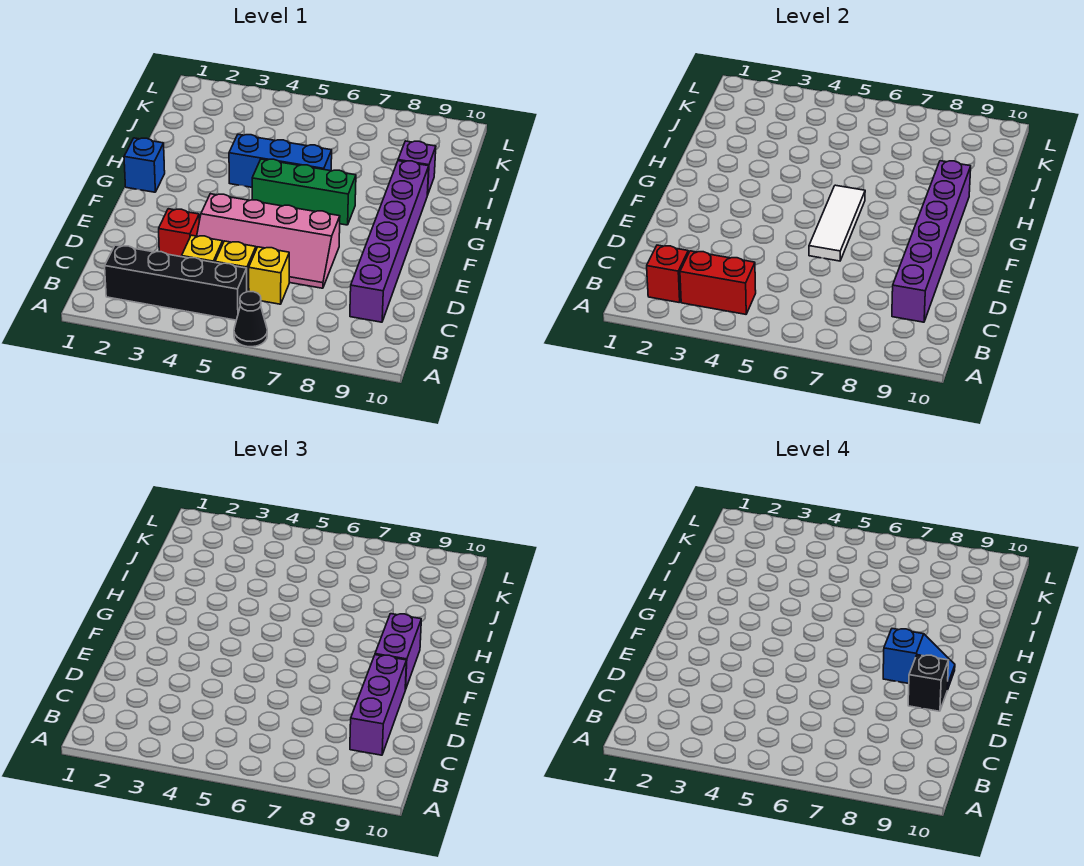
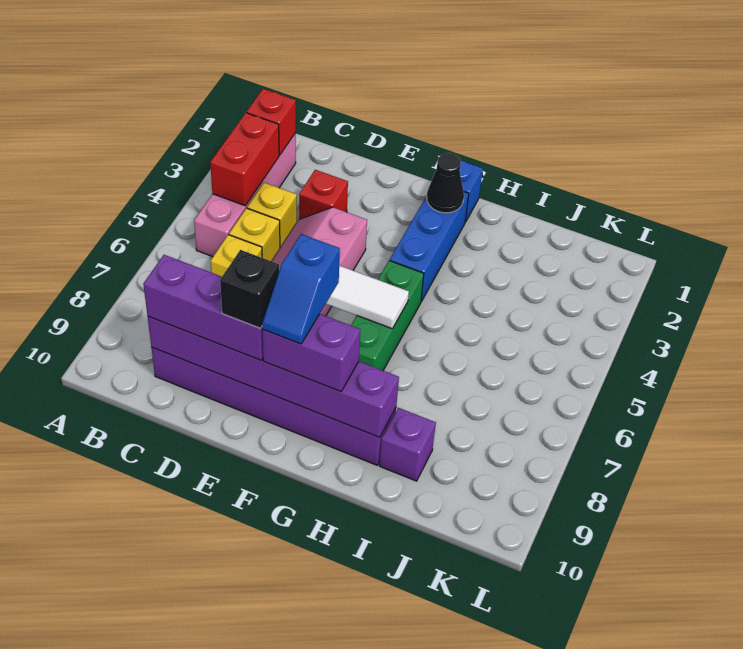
black 1x1 cone [234,292,267,347] -> black 1x1 cone moved to [427,153,464,213]
black 1x4 brick [105,245,247,320] -> pink 1x4 brick [194,133,296,257]
blue 1x3 brick [229,134,332,187] -> blue 1x3 brick moved to [390,191,469,301]

